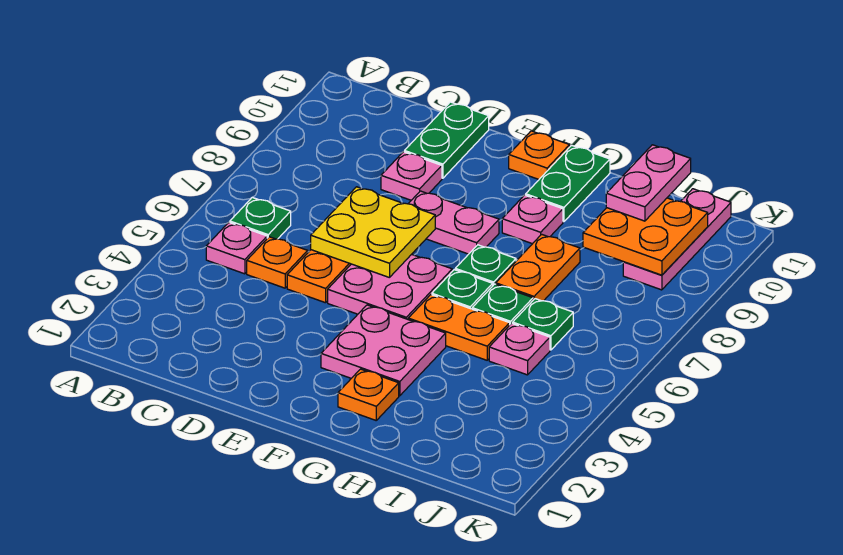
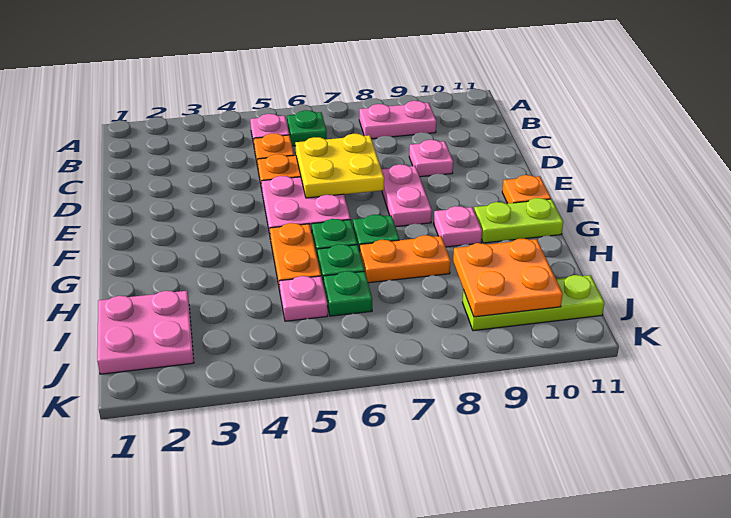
green 1x2 plate [405,102,489,178] -> none
pink 2x2 plate [321,305,446,396] -> pink 2x2 plate moved to [97,291,194,374]
orange 1x1 plate [338,369,399,420] -> none
green 1x2 plate [526,145,610,222] -> lime 1x2 plate [474,198,563,243]
pink 1x2 plate [606,145,691,221] -> pink 1x2 plate moved to [359,101,436,139]
pink 1x3 plate [623,189,731,290] -> lime 1x3 plate [463,275,605,331]

